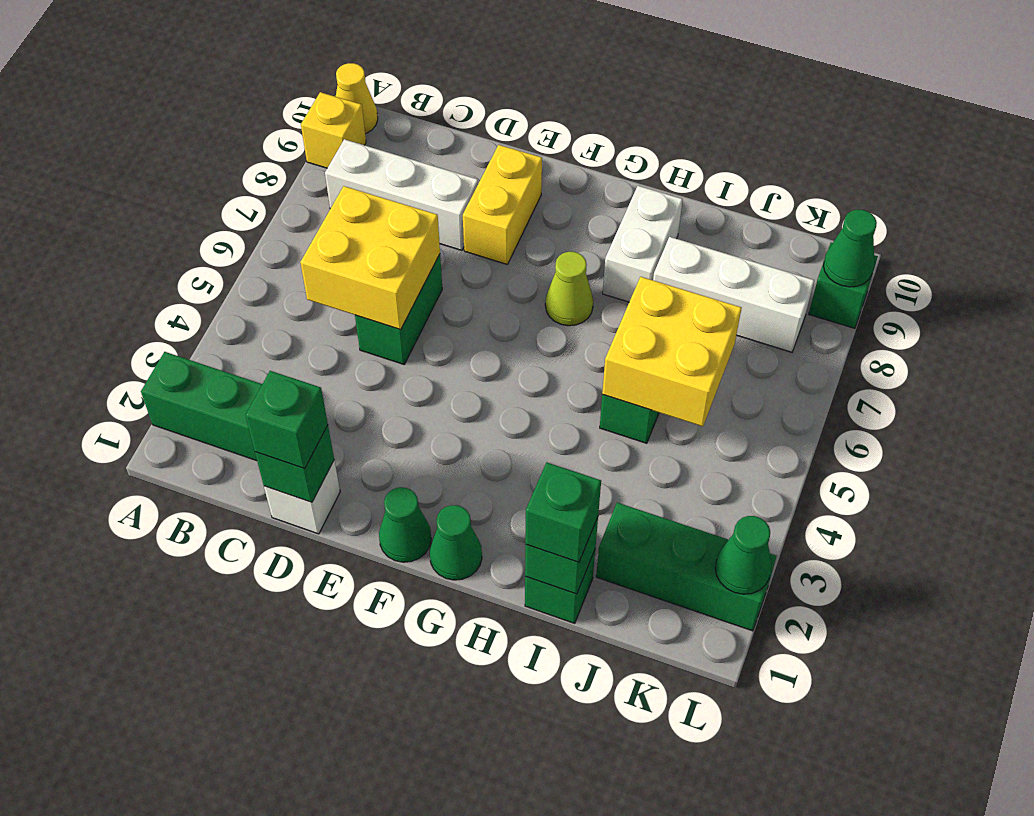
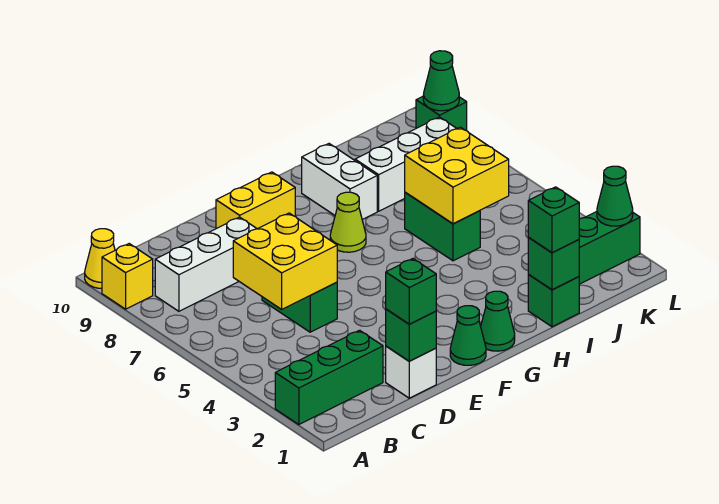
yellow 1x2 brick [463,145,542,265] -> yellow 1x2 brick turned to [216,172,295,229]

